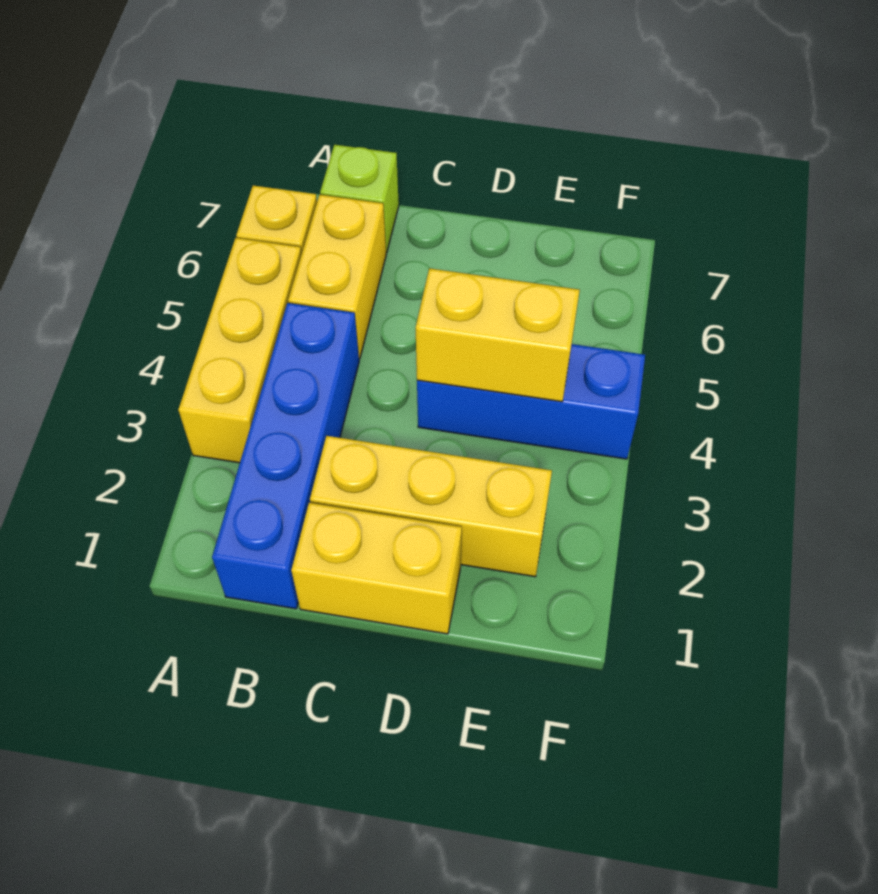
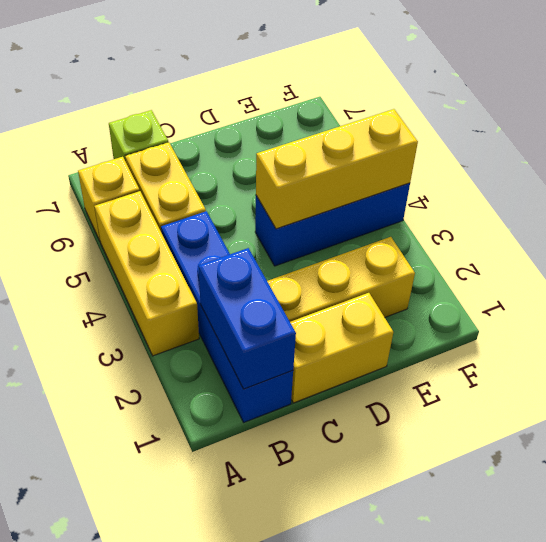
none -> blue 1x2 brick [198,248,296,389]
yellow 1x2 brick [416,268,580,402] -> yellow 1x3 brick [256,109,418,229]

